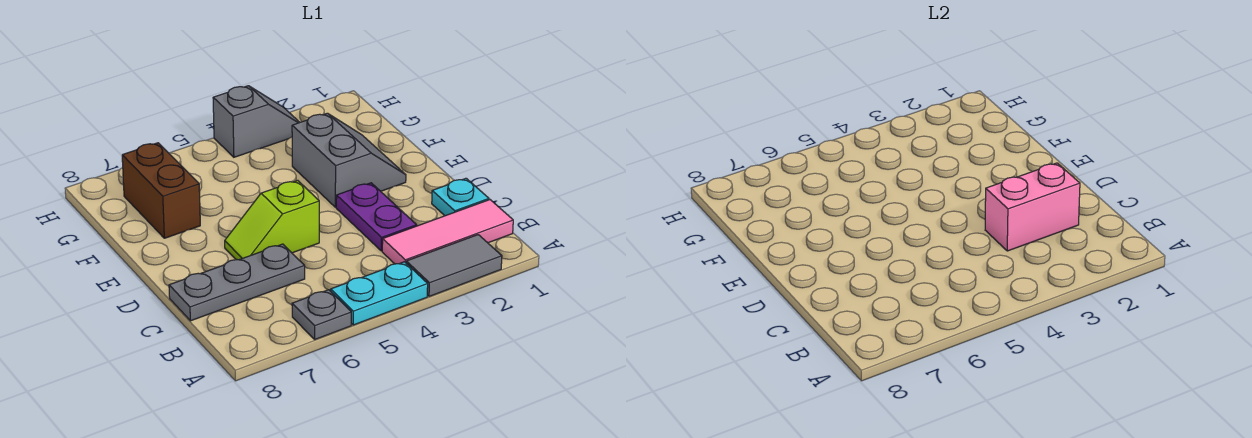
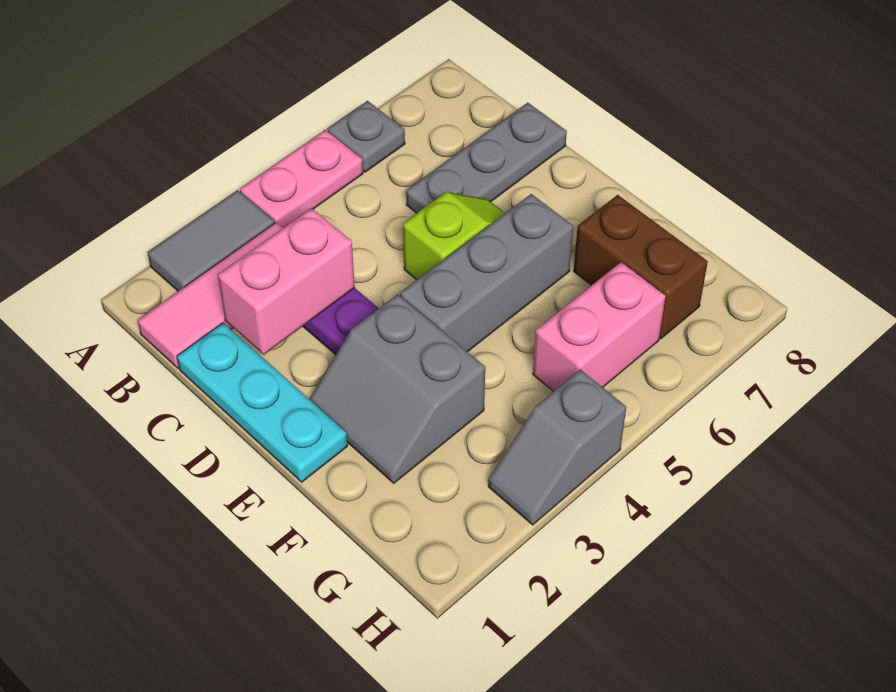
cyan 1x2 plate [331,262,428,325] -> pink 1x2 plate [240,130,363,228]
cyan 1x1 plate [432,178,489,216] -> cyan 1x3 plate [177,323,348,482]
none -> grey 1x3 brick [400,194,573,352]
none -> pink 1x2 brick [533,262,666,392]

